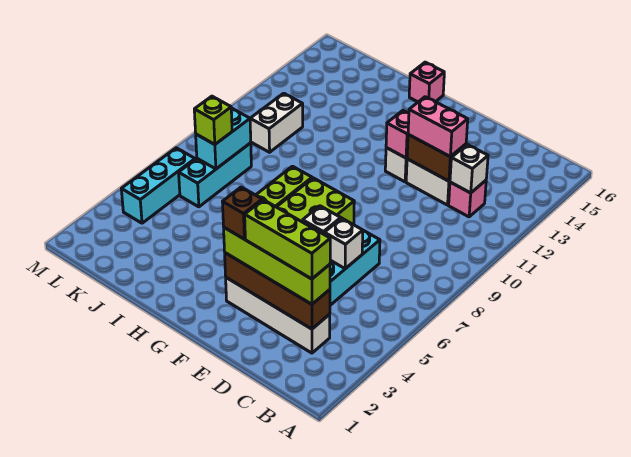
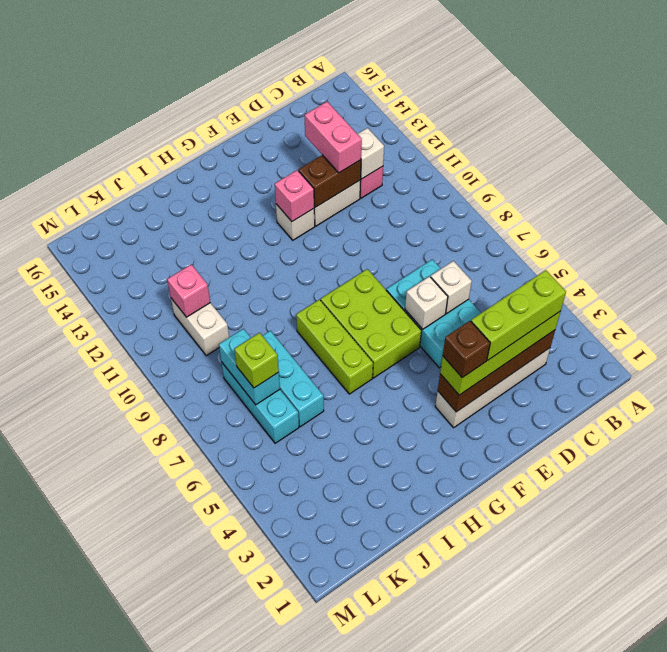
pink 1x2 brick [408,97,468,157] -> pink 1x2 brick turned to [305,102,362,173]
pink 1x1 brick [409,62,444,102] -> pink 1x1 brick moved to [167,264,210,317]
cyan 1x3 brick [121,148,195,223] -> cyan 1x3 brick moved to [263,331,324,427]

